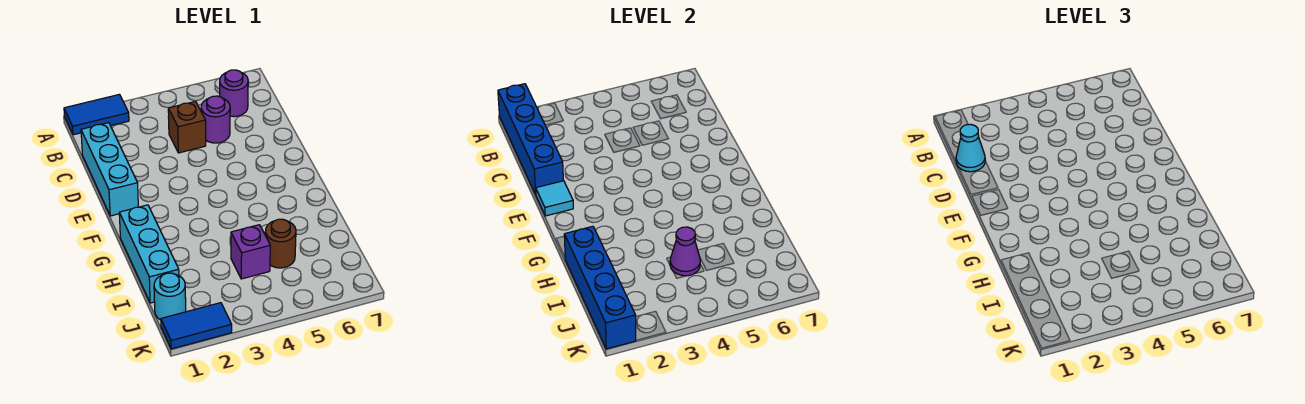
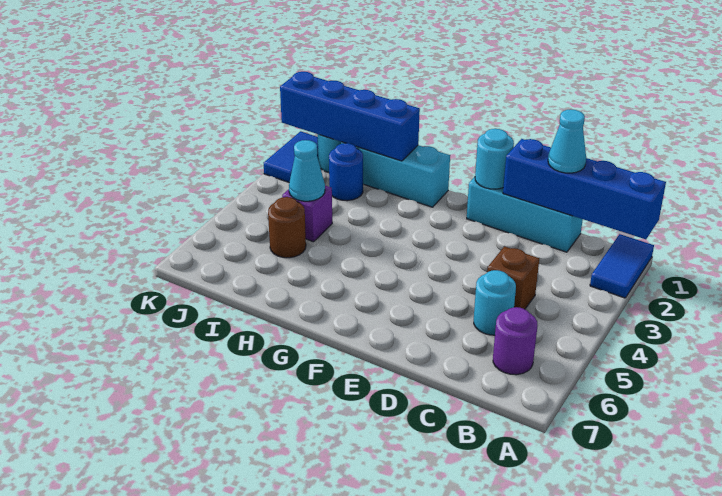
purple 1x1 round brick [201,96,230,143] -> cyan 1x1 round brick [474,270,516,335]
cyan 1x1 tile [536,181,573,216] -> cyan 1x1 round brick [475,129,514,189]
none -> blue 1x1 round brick [329,143,363,201]
purple 1x1 cone [670,227,701,276] -> cyan 1x1 cone [289,140,325,201]

